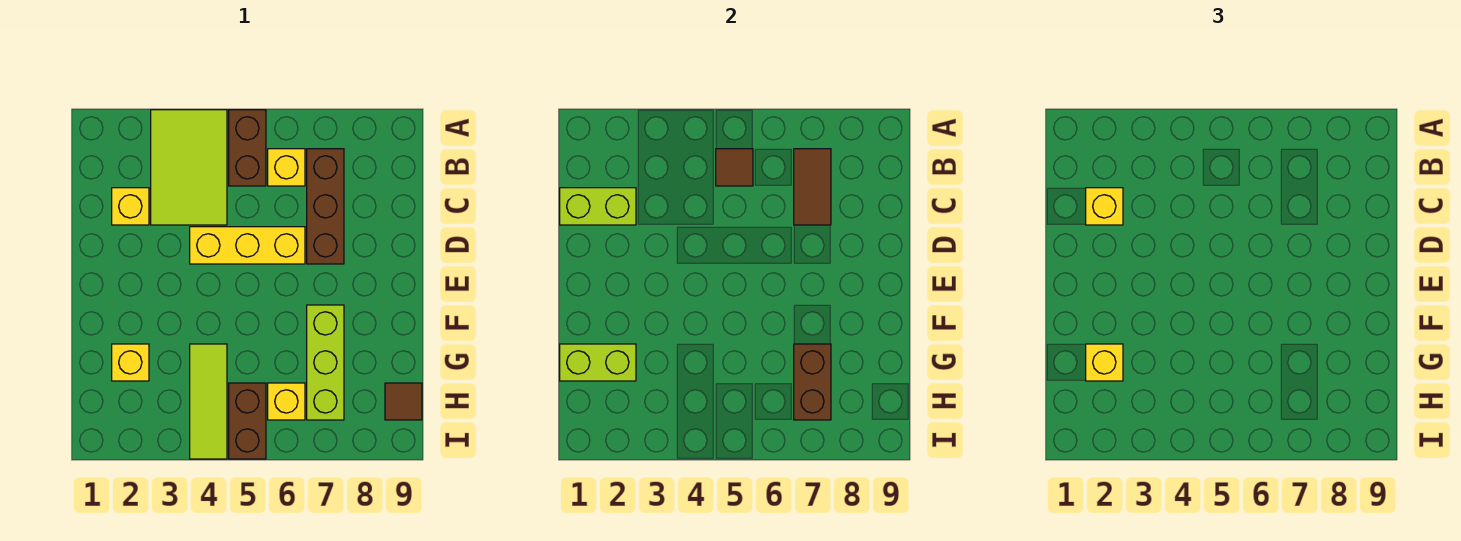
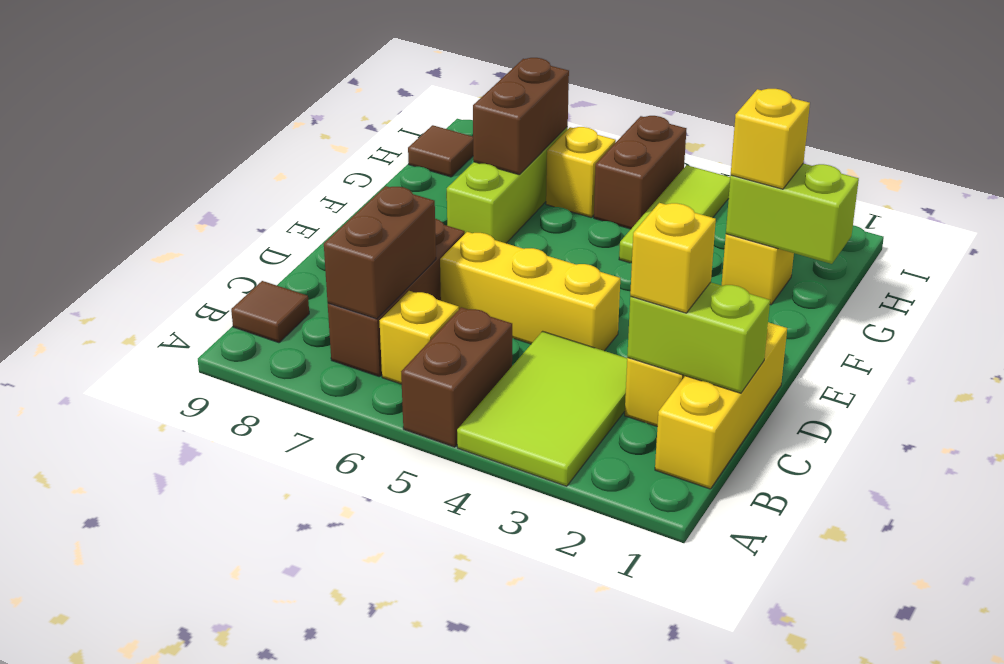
none -> yellow 1x3 brick [655,322,787,489]
brown 1x1 tile [716,149,753,186] -> brown 1x1 tile moved to [231,281,309,343]
brown 1x2 tile [794,149,831,225] -> brown 1x2 brick [324,186,436,319]

